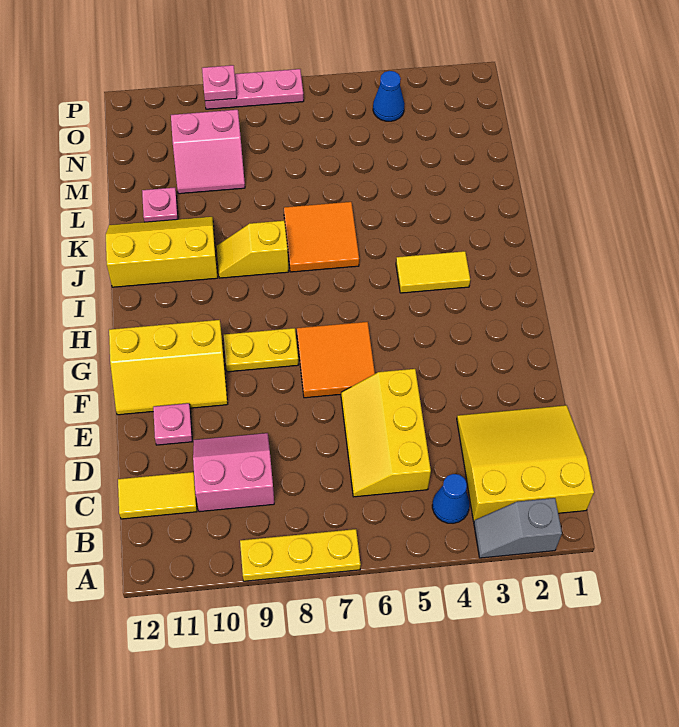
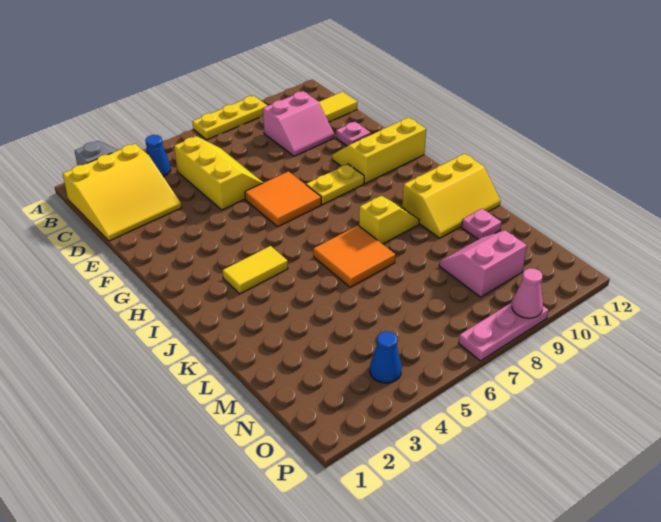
pink 1x1 plate [202,65,237,101] -> pink 1x1 cone [512,268,543,318]

